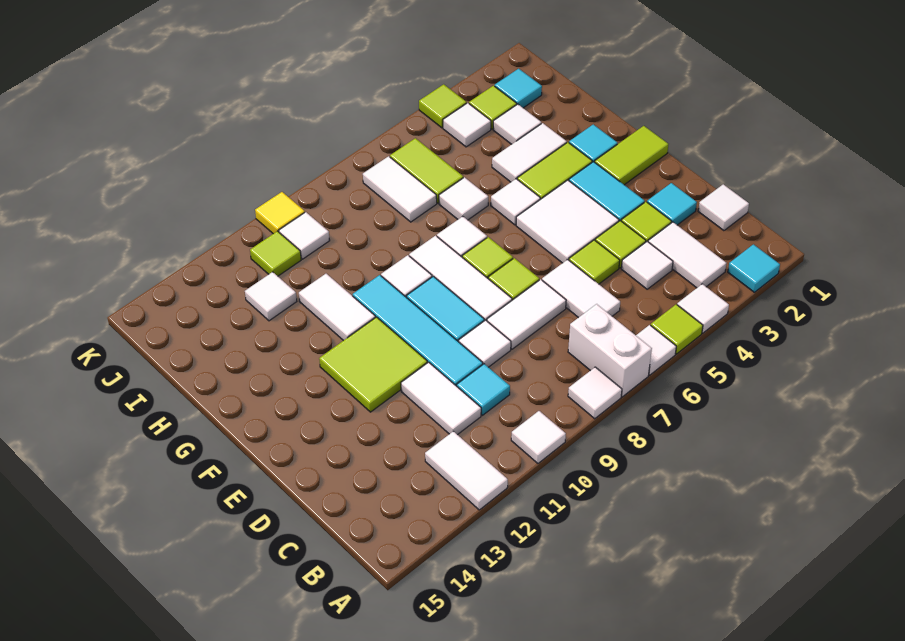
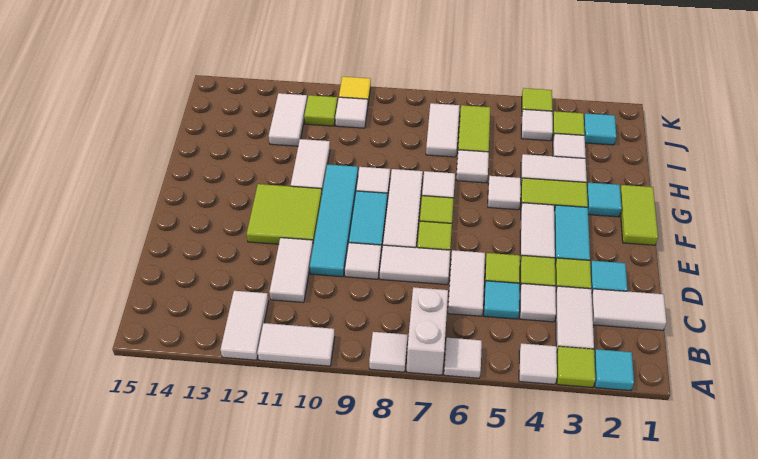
lime 1x1 tile [651,304,703,354] -> lime 1x1 tile moved to [557,346,595,387]
white 1x1 tile [511,411,566,463] -> white 1x2 tile [257,323,335,366]
white 1x1 tile [698,184,749,231] -> white 1x2 tile [592,289,667,330]
cyan 1x1 tile [457,364,510,415] -> cyan 1x1 tile moved to [484,281,520,319]
white 2x2 tile [516,180,619,263] -> white 1x2 tile [520,203,555,260]
lime 1x2 tile [595,126,668,185] -> lime 1x2 tile turned to [620,185,658,245]
white 1x1 tile [245,272,297,321] -> white 1x2 tile [269,93,307,146]

